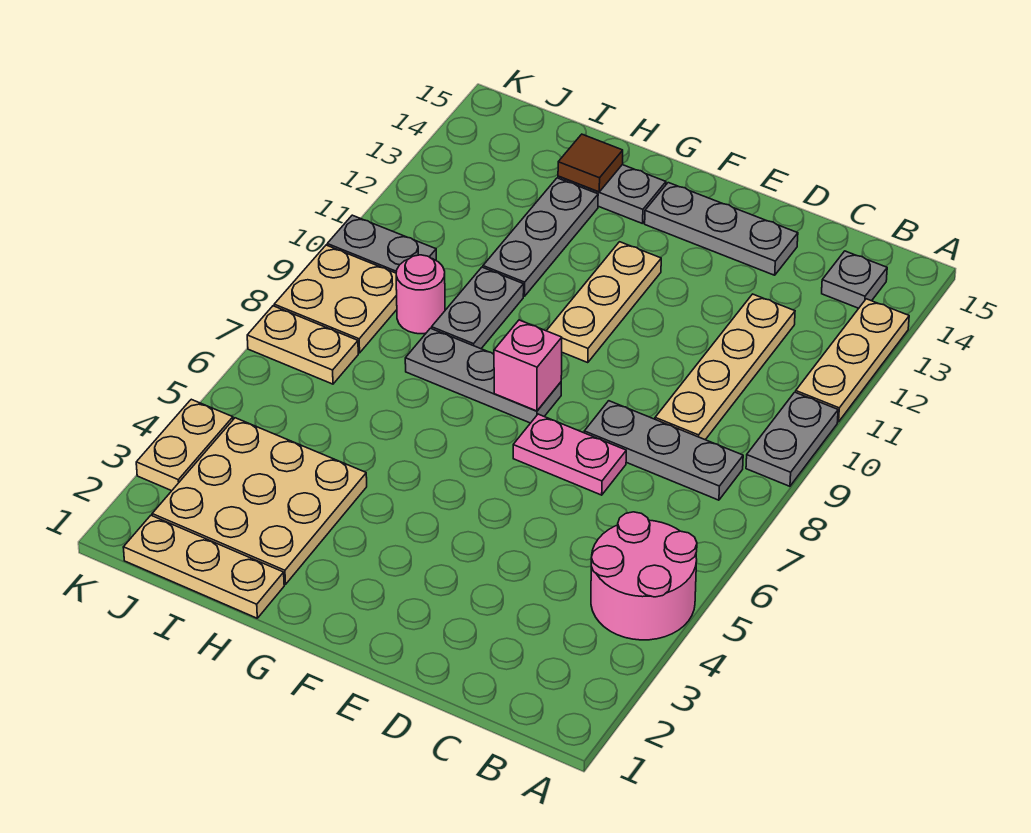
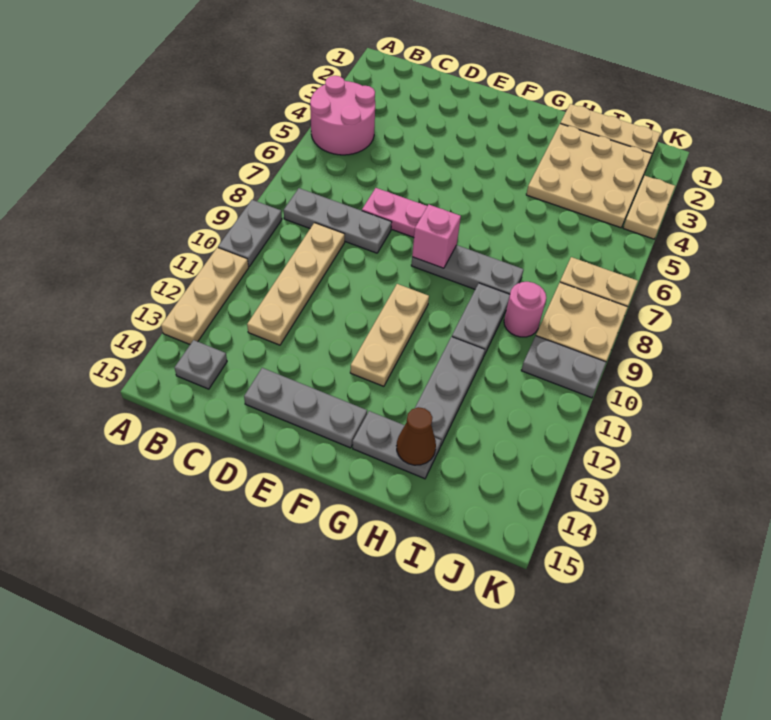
brown 1x1 tile [558,134,623,192] -> brown 1x1 cone [397,407,436,465]

